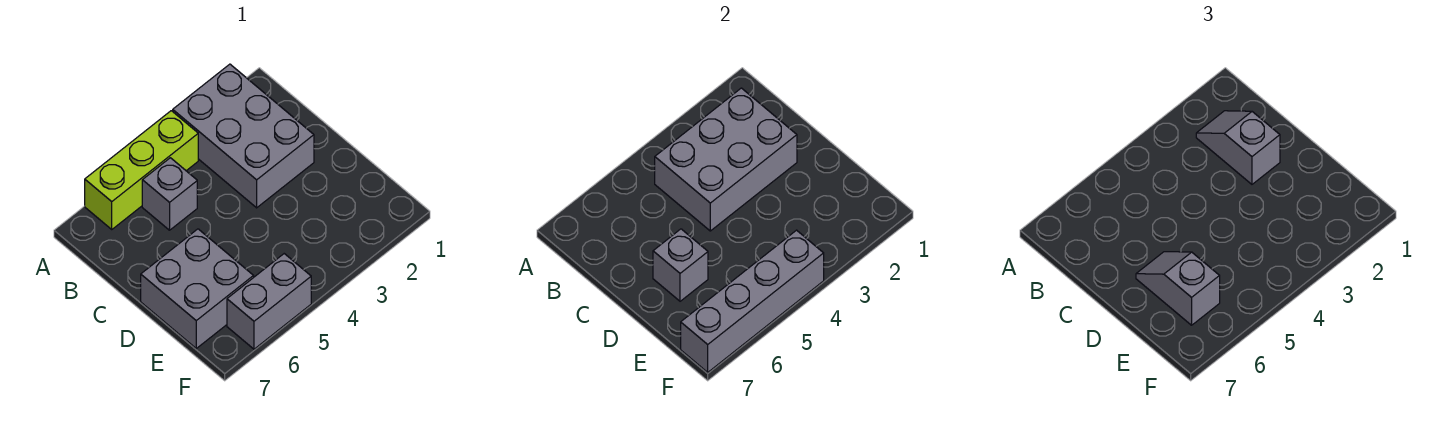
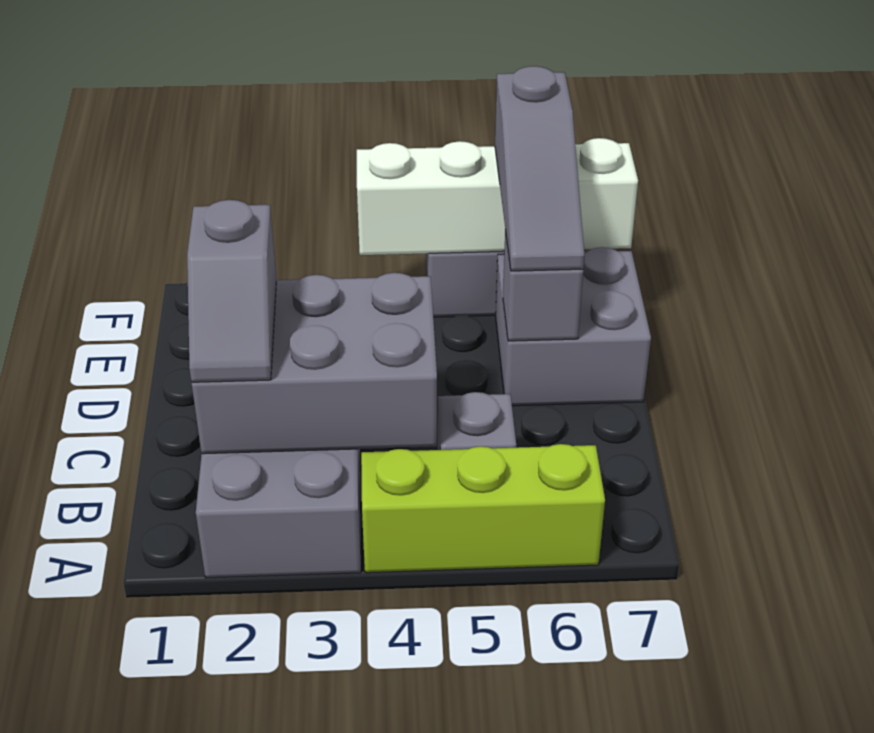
grey 1x2 slope [1136,252,1220,325] -> grey 1x3 slope [495,66,585,271]
grey 1x4 brick [681,230,824,372] -> white 1x4 brick [357,138,638,255]

